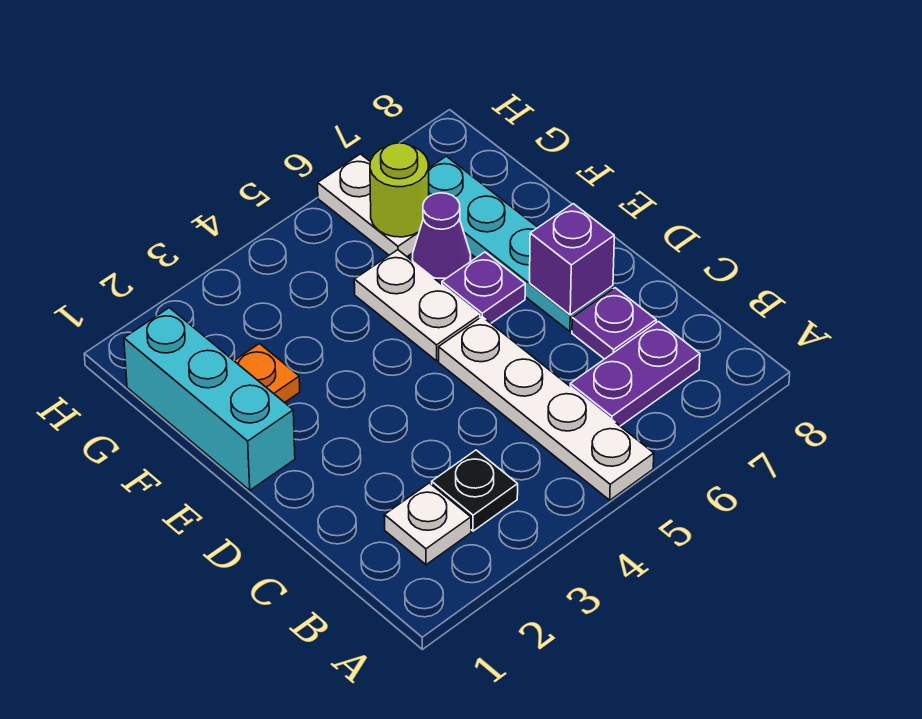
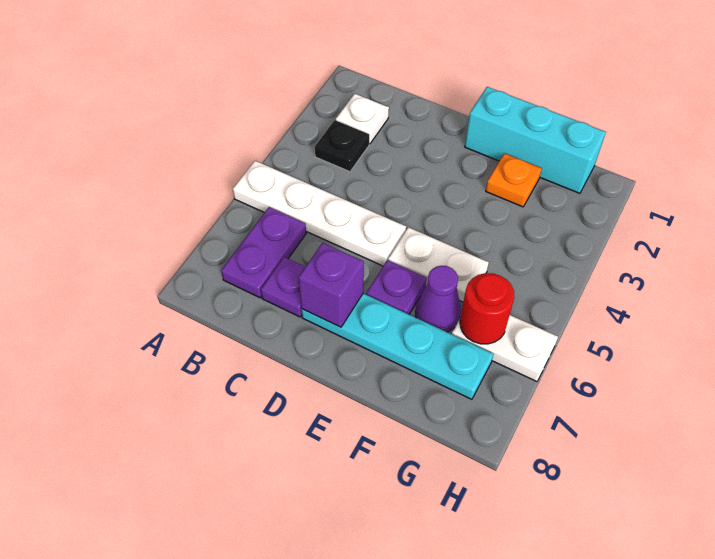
lime 1x1 round brick [370,143,429,237] -> red 1x1 round brick [460,273,514,344]

